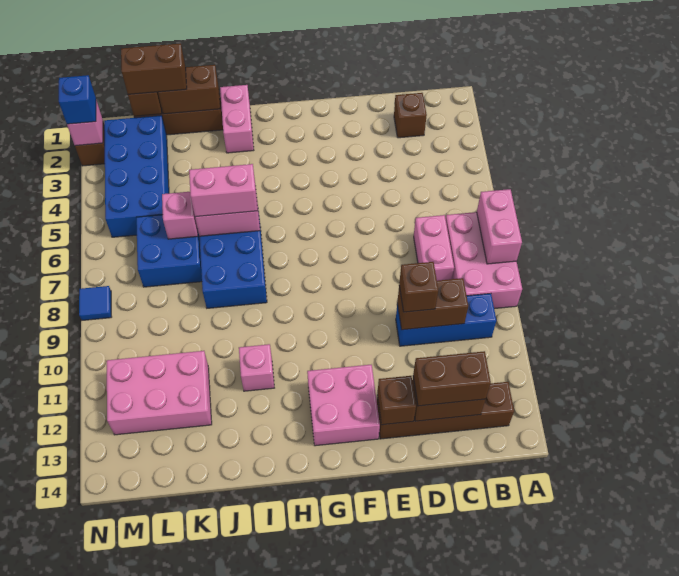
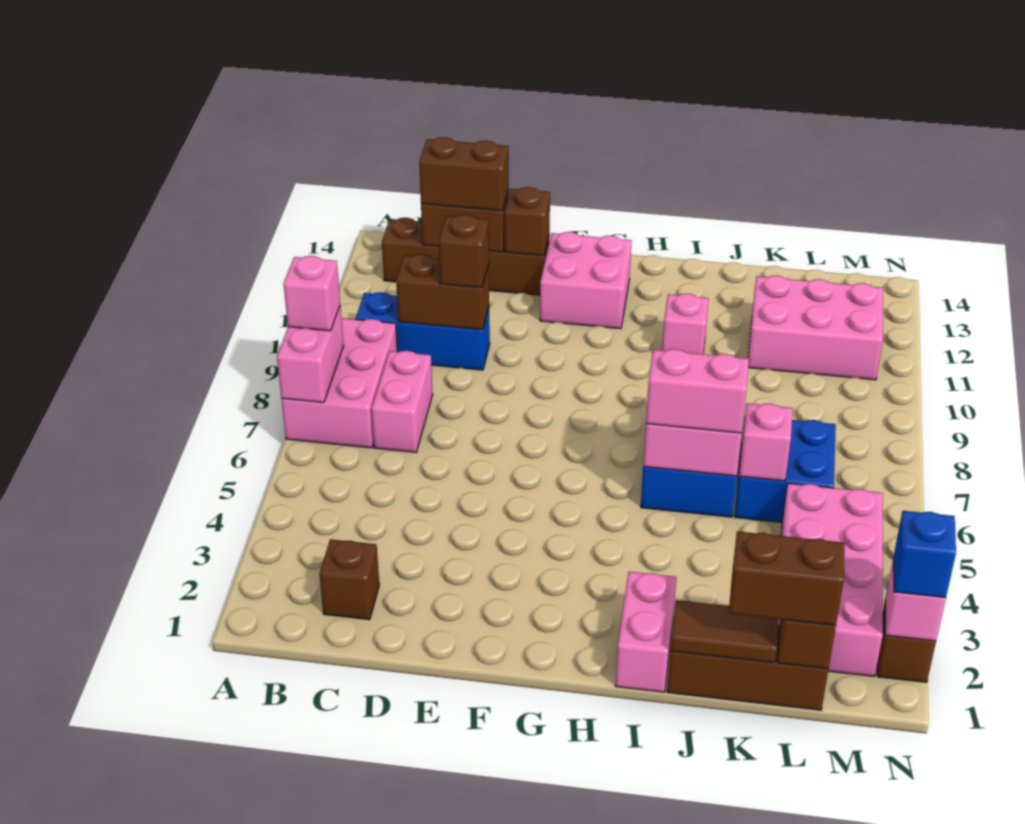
none -> pink 1x1 brick [284,256,340,331]
brown 1x2 brick [158,65,220,114] -> brown 1x2 tile [671,600,778,663]
blue 2x4 brick [104,115,169,237] -> pink 2x4 brick [778,483,883,676]
blue 1x1 tile [79,286,112,320] -> none

